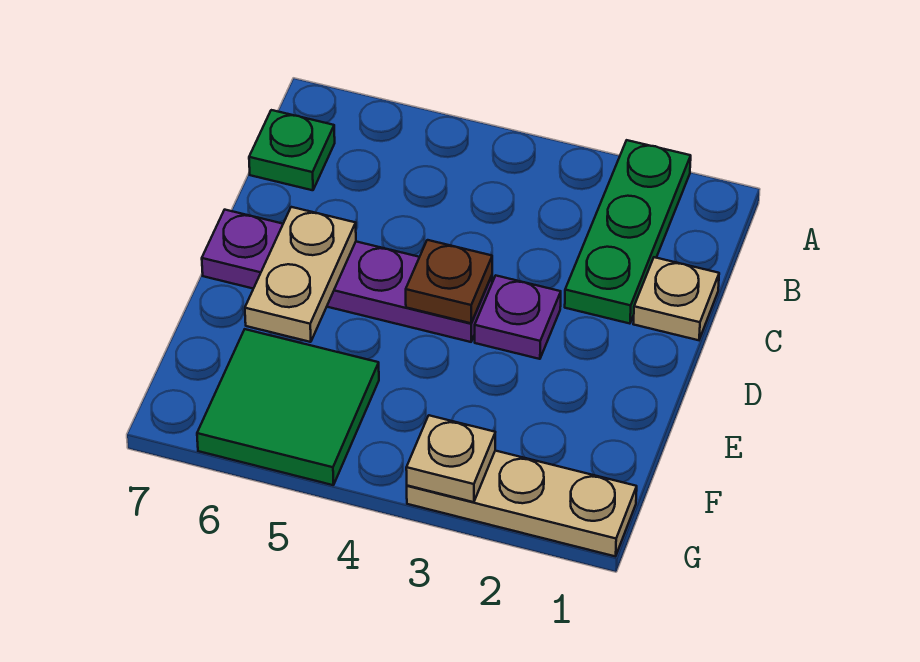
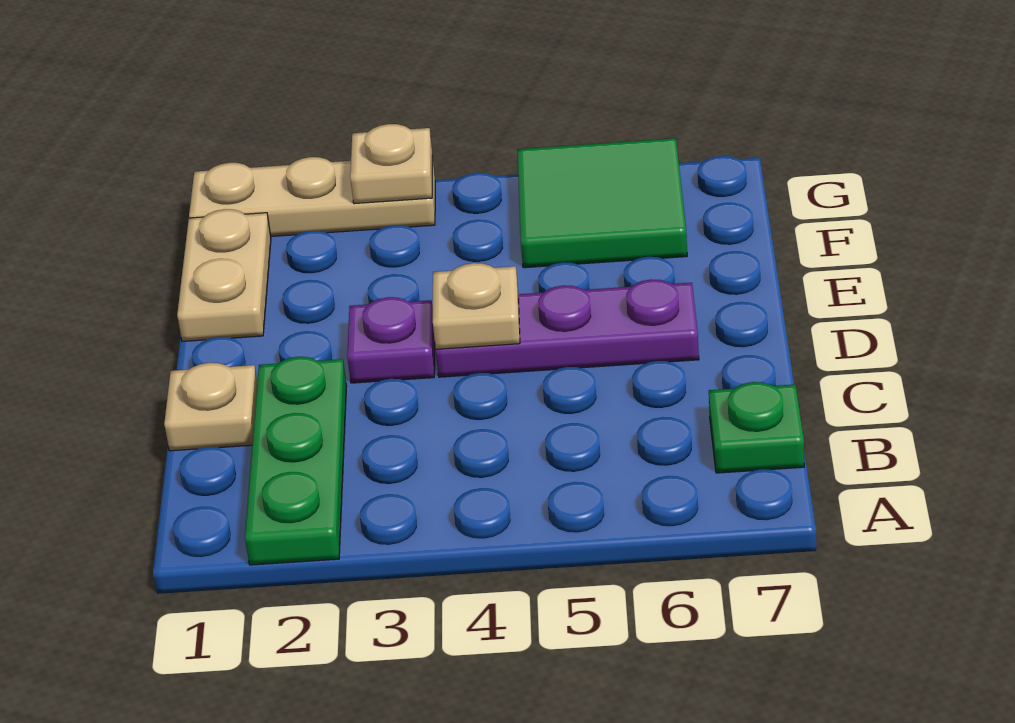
purple 1x4 plate [202,210,492,342] -> purple 1x3 plate [436,280,699,377]
brown 1x1 plate [406,240,492,323] -> tan 1x1 plate [433,263,520,349]
tan 1x2 plate [245,207,356,342] -> tan 1x2 plate moved to [177,209,271,341]

